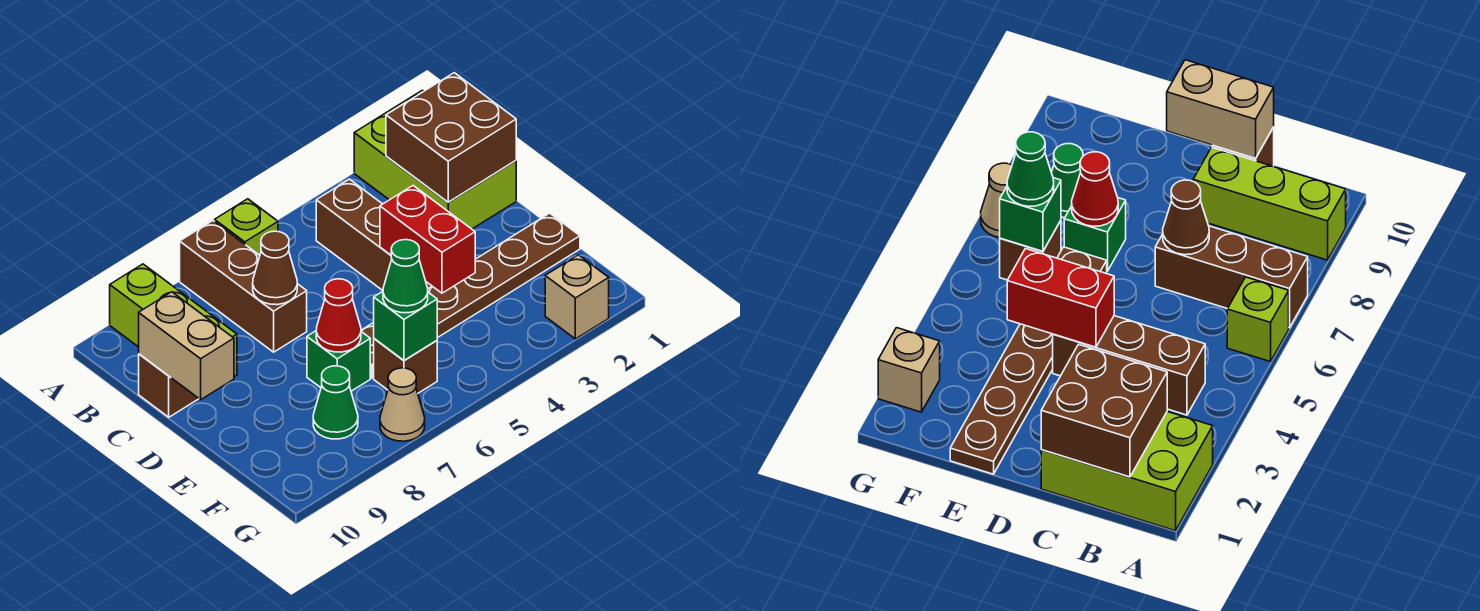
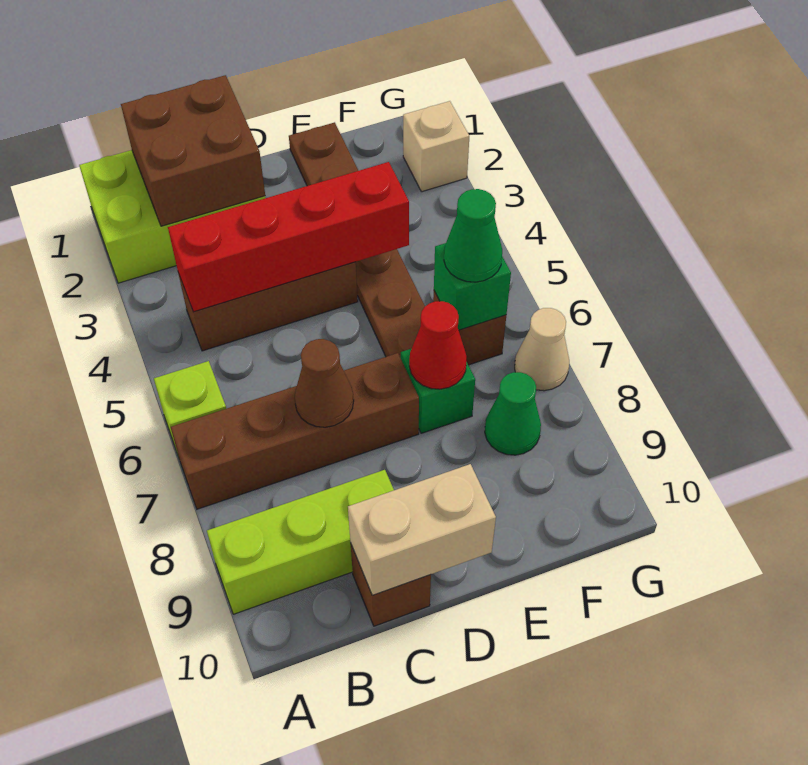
brown 1x3 brick [180,221,307,352] -> brown 1x4 brick [171,353,419,509]
red 1x2 brick [380,186,475,293] -> red 1x4 brick [168,162,409,312]

